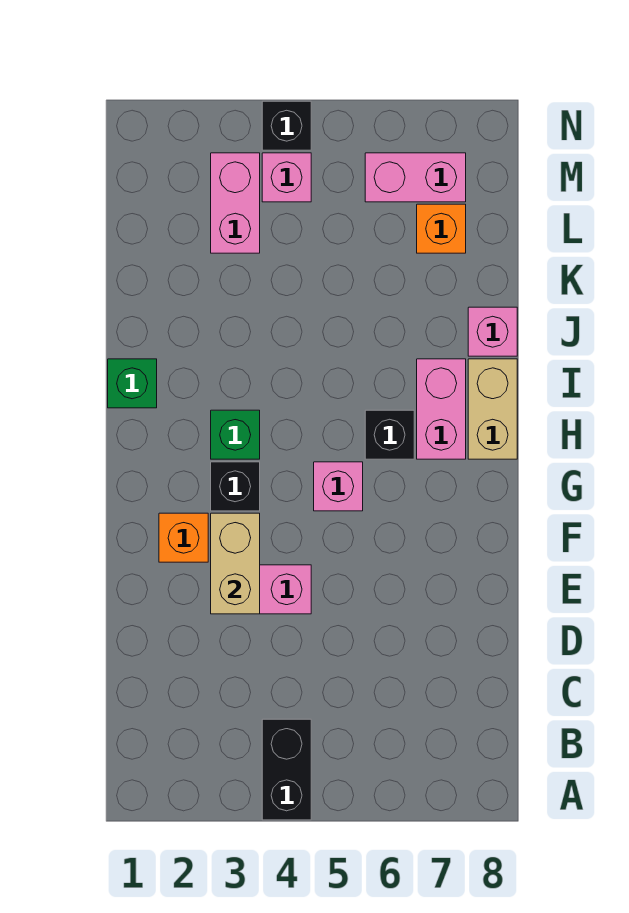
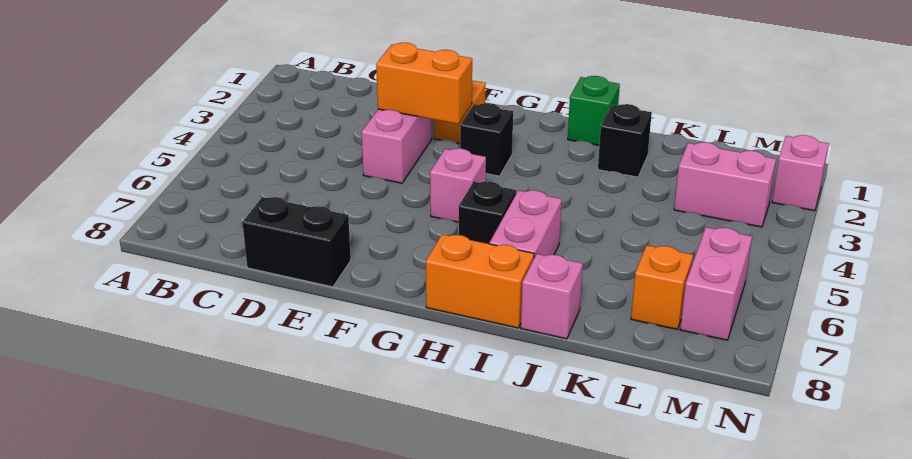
black 1x2 brick [262,719,311,820] -> black 1x2 brick moved to [242,197,351,287]
tan 1x2 brick [211,513,260,614] -> orange 1x2 brick [376,43,472,124]
green 1x1 brick [211,410,260,459] -> none
pink 1x2 brick [417,359,466,459] -> pink 1x2 brick turned to [489,190,562,258]
tan 1x2 brick [468,359,517,459] -> orange 1x2 brick [426,234,534,328]
pink 1x1 brick [262,153,311,202] -> pink 1x1 brick moved to [772,135,829,211]
black 1x1 brick [262,101,311,150] -> black 1x1 brick moved to [598,104,652,177]

